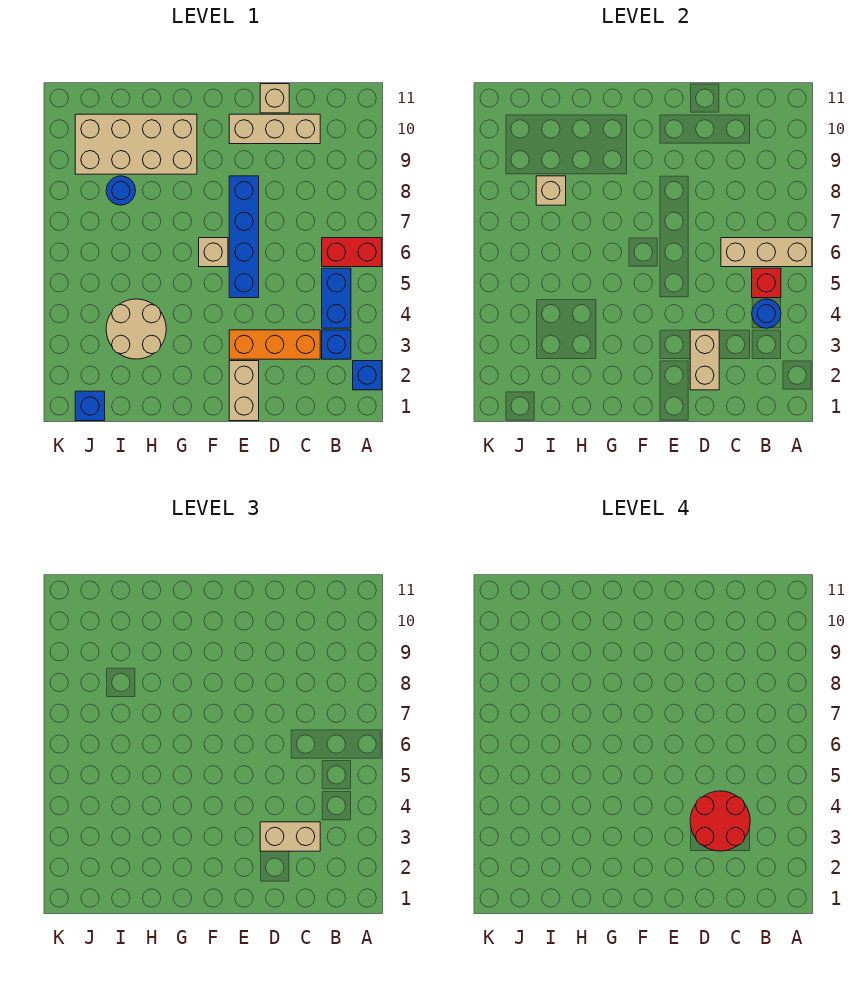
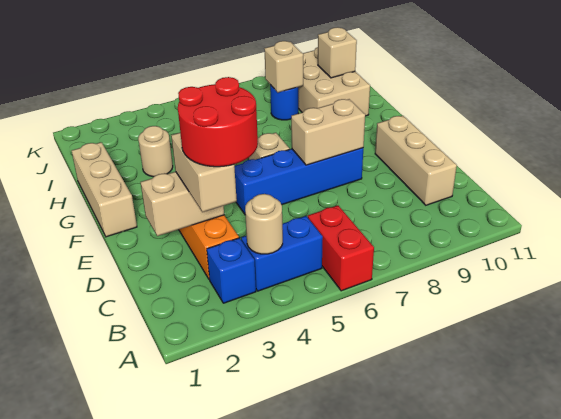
blue 1x1 brick [353,361,382,390] -> none
tan 1x3 brick [721,238,812,267] -> tan 1x3 brick moved to [72,142,137,237]
blue 1x1 round brick [752,299,781,328] -> tan 1x1 round brick [245,194,283,254]
red 1x1 brick [752,268,781,298] -> none
tan 1x1 brick [260,84,289,113] -> tan 1x1 brick moved to [318,27,357,78]
tan 1x2 brick [229,361,259,421] -> tan 1x2 brick moved to [291,99,365,165]
tan 2x4 brick [75,114,197,174] -> tan 2x3 brick [298,47,370,116]
tan 2x2 round brick [106,299,166,359] -> tan 1x1 round brick [138,126,173,177]
blue 1x1 brick [75,391,105,421] -> none

